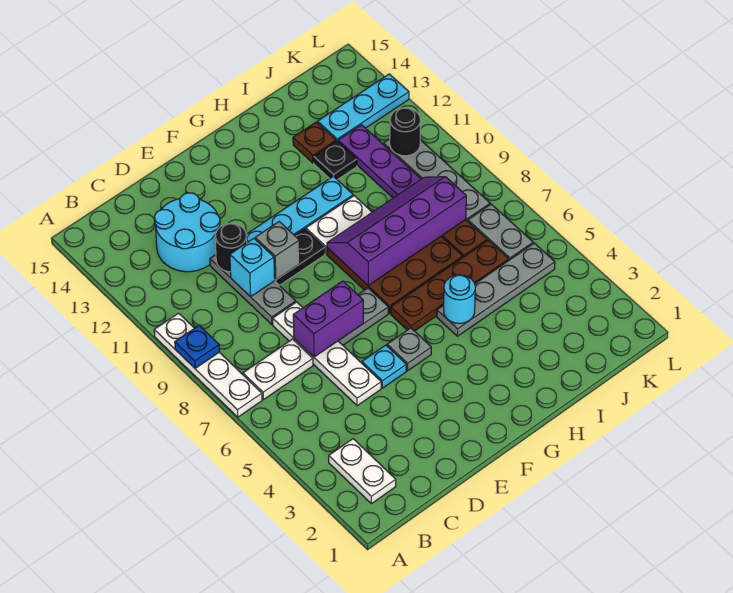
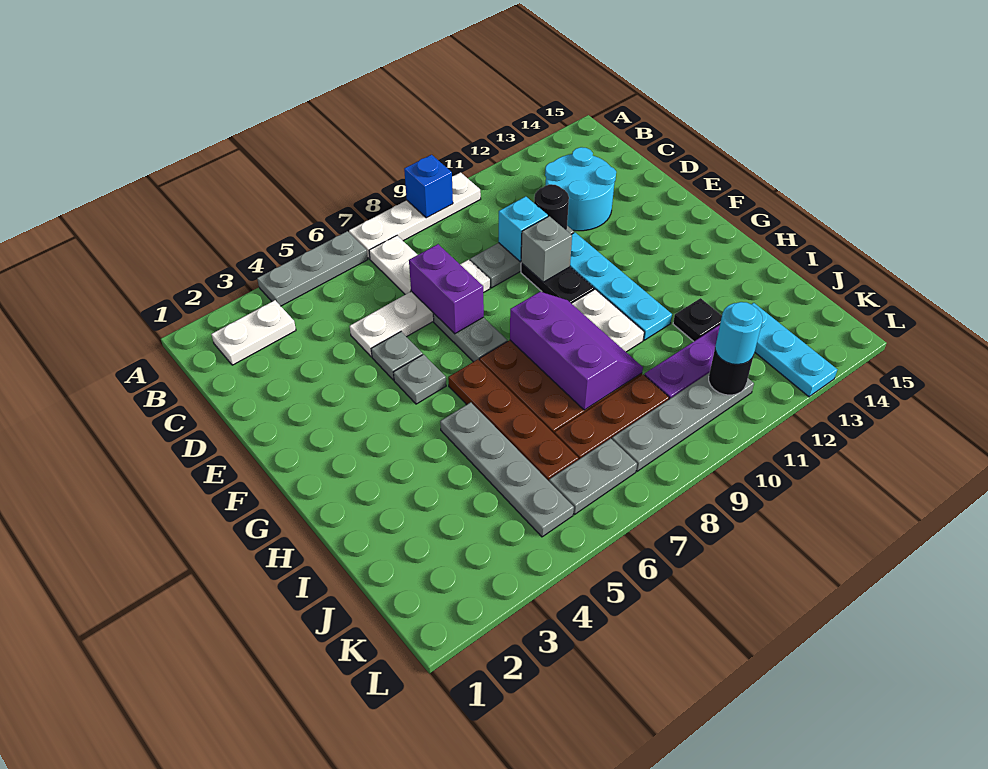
none -> grey 1x3 plate [257,231,368,306]
blue 1x1 plate [175,326,220,368] -> blue 1x1 brick [404,155,453,218]
cyan 1x1 plate [362,345,406,388] -> grey 1x1 plate [371,332,423,380]
purple 2x4 slope [327,177,466,285] -> purple 2x3 slope [510,292,643,410]
cyan 1x1 round brick [444,275,475,323] -> cyan 1x1 round brick moved to [715,302,762,365]
brown 1x1 plate [293,122,336,163] -> none

